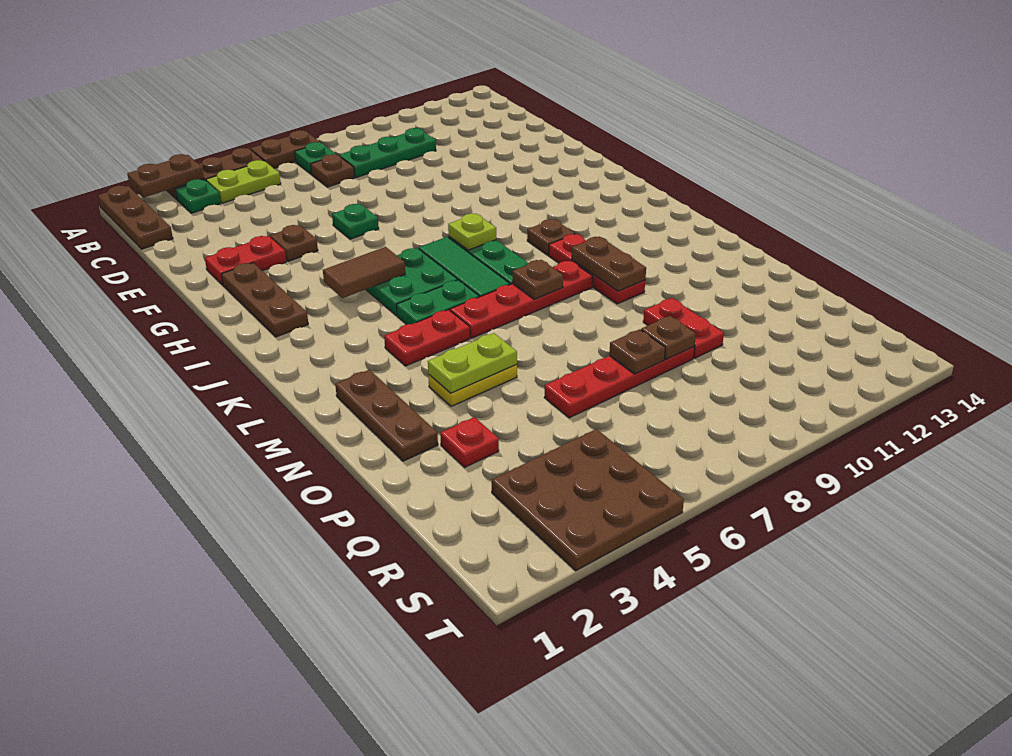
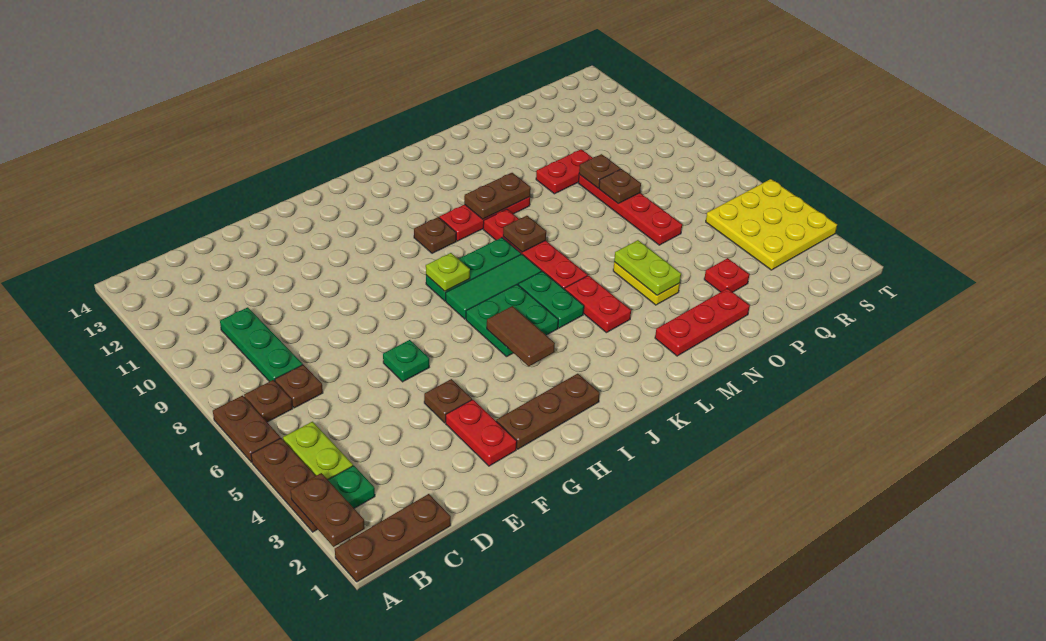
green 1x1 plate [295,142,337,174] -> brown 1x1 plate [244,380,293,422]
brown 1x3 plate [335,370,438,461] -> red 1x3 plate [655,288,750,356]
brown 3x3 plate [492,429,684,571] -> yellow 3x3 plate [706,179,837,270]

